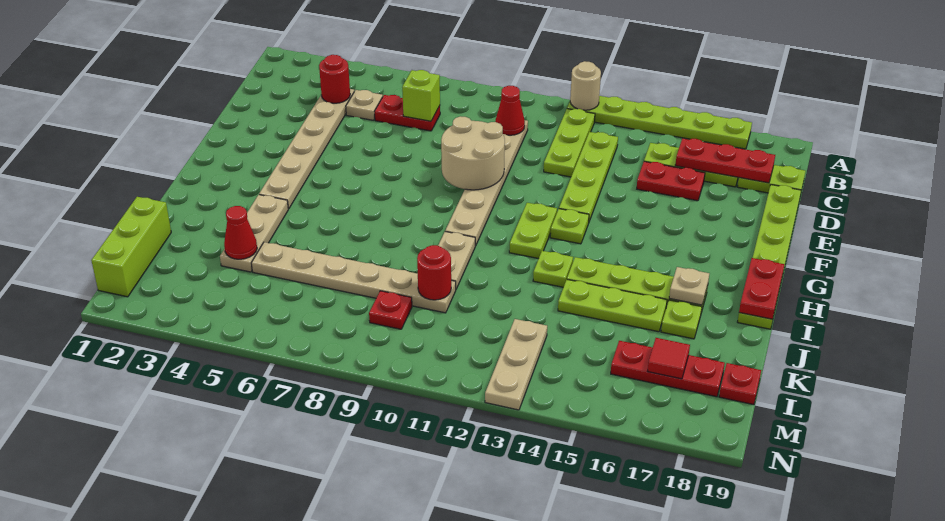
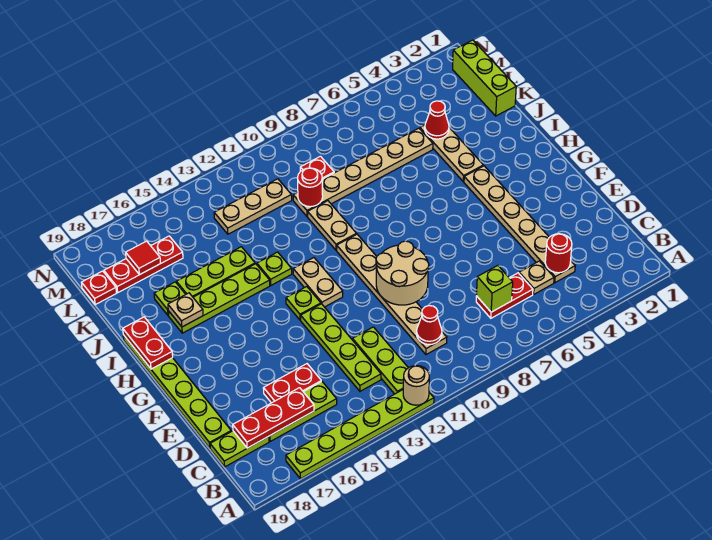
lime 1x2 plate [509,203,557,259] -> tan 1x2 plate [293,258,343,307]
tan 1x3 plate [485,319,547,410] -> tan 1x3 plate turned to [214,179,292,234]

